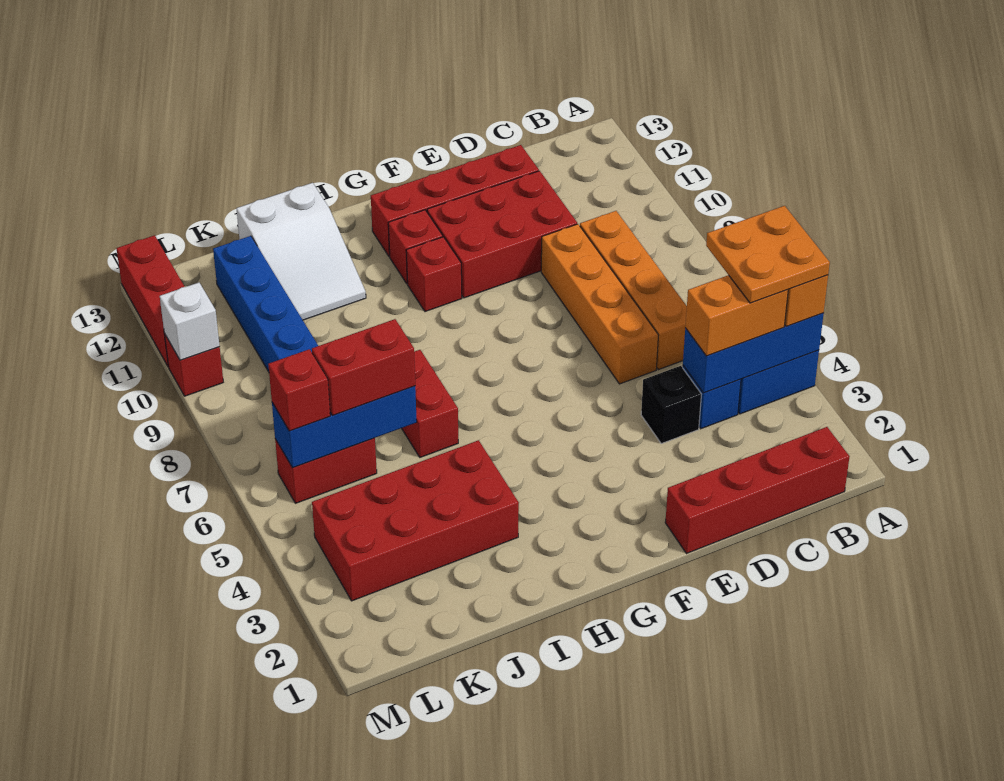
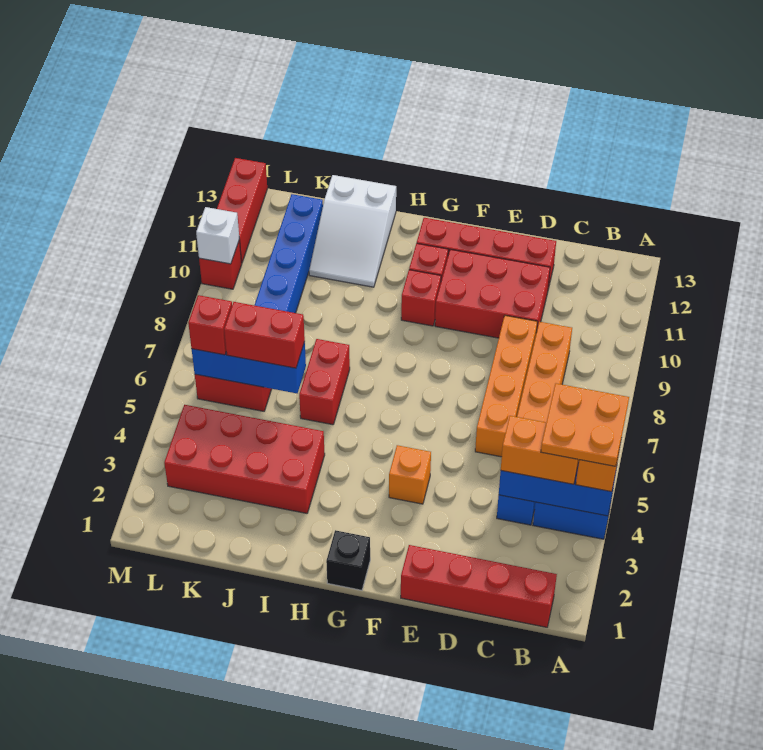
black 1x1 brick [641,366,701,444] -> black 1x1 brick moved to [326,530,370,590]
none -> orange 1x1 brick [389,445,431,504]

